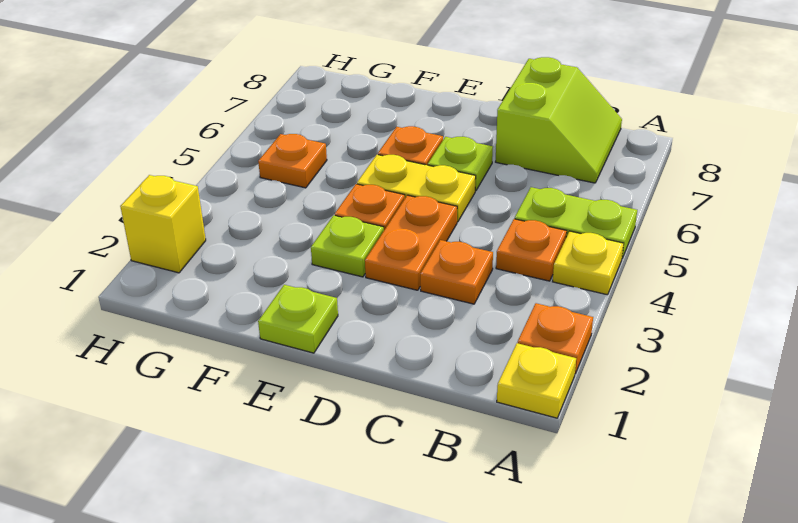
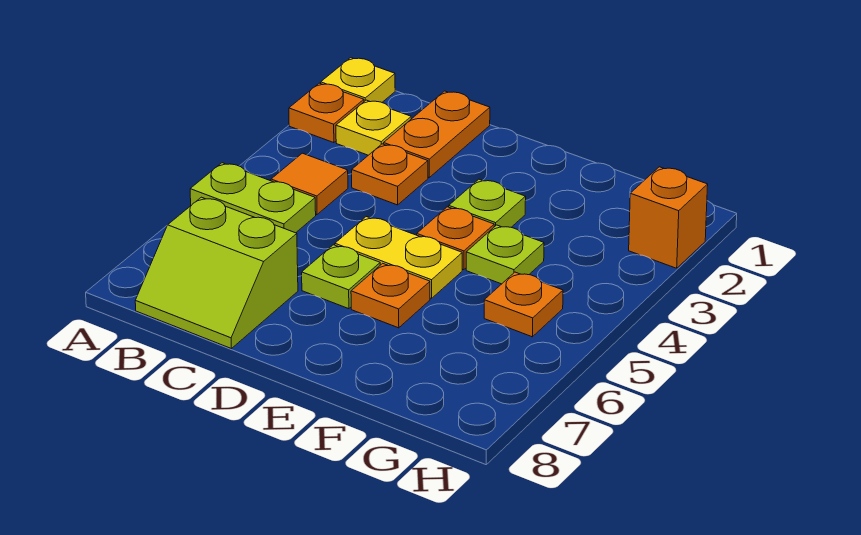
yellow 1x1 plate [553,231,624,295] -> yellow 1x1 plate moved to [336,100,411,155]
orange 1x1 plate [496,219,567,281] -> orange 1x1 tile [271,153,348,215]
lime 2x2 slope [496,57,622,183] -> lime 2x2 slope turned to [135,197,298,348]
orange 1x2 plate [365,195,457,290] -> orange 1x2 plate moved to [384,91,490,177]
lime 1x1 plate [258,285,338,353] -> lime 1x1 plate moved to [466,225,544,284]
yellow 1x1 brick [120,175,206,273] -> orange 1x1 brick [629,167,708,268]

